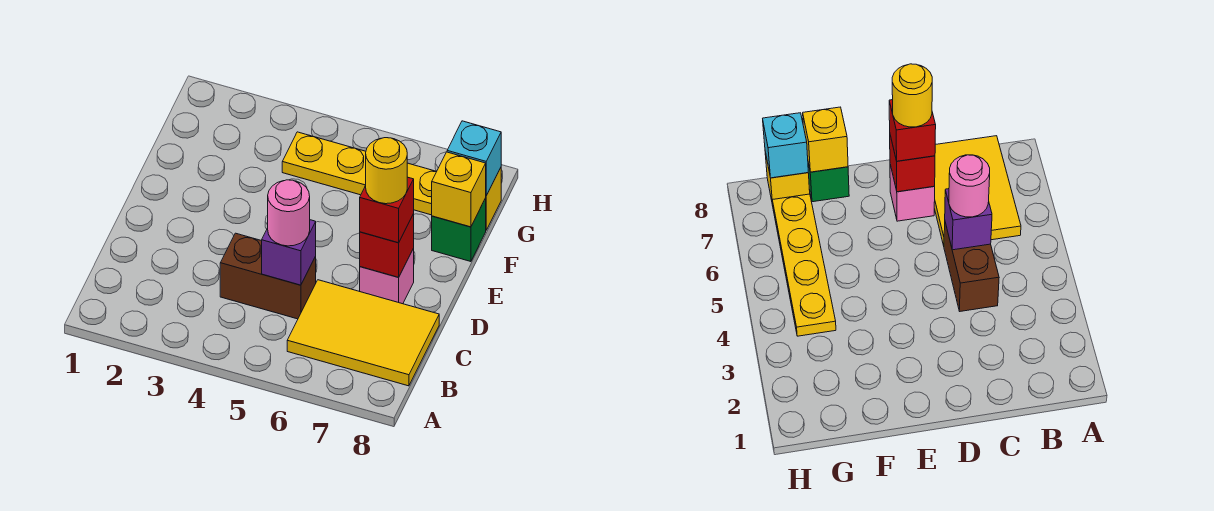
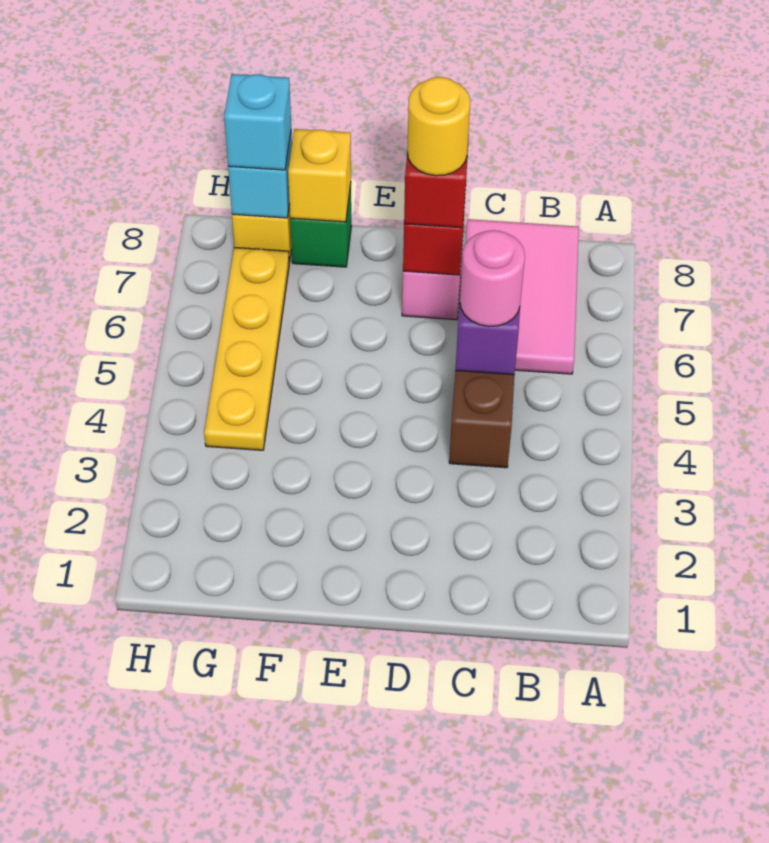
yellow 2x3 tile [287,280,439,386] -> pink 2x3 tile [466,219,579,374]
none -> cyan 1x1 brick [224,74,291,170]

